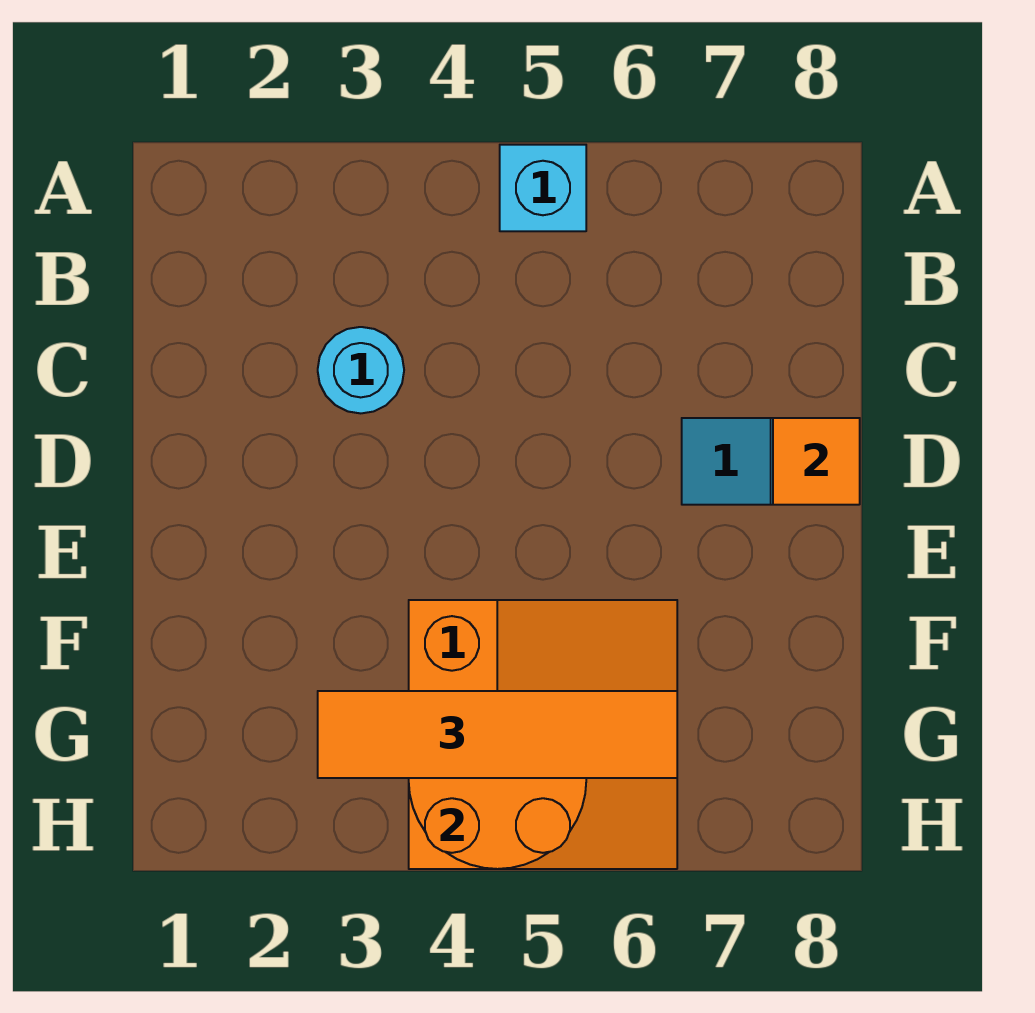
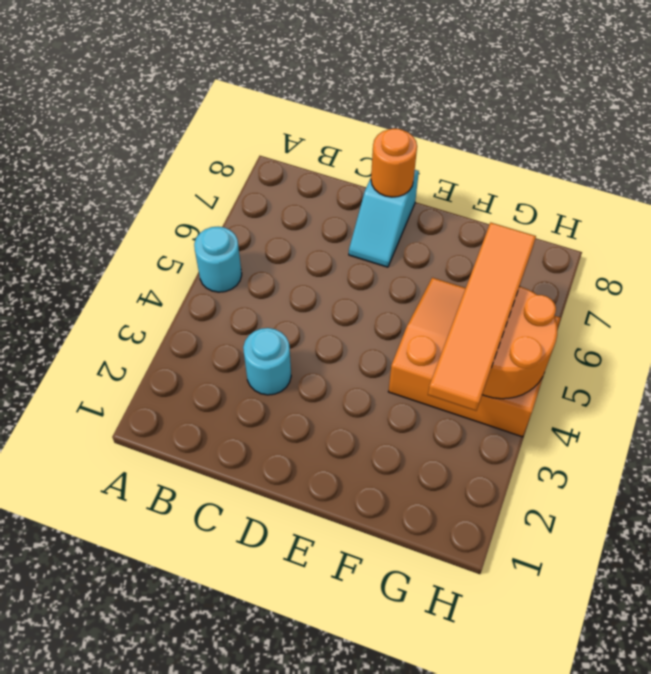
cyan 1x1 brick [500,145,586,231] -> cyan 1x1 round brick [194,227,242,292]
orange 1x1 tile [773,418,860,505] -> orange 1x1 round brick [371,129,417,197]

